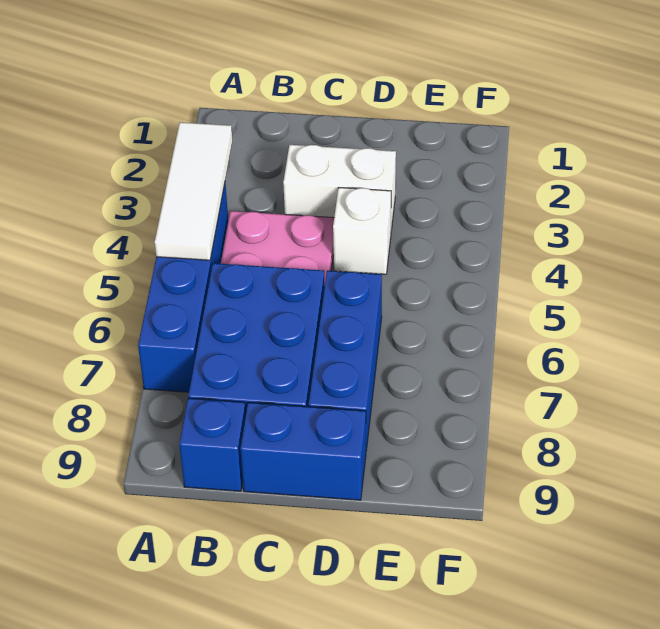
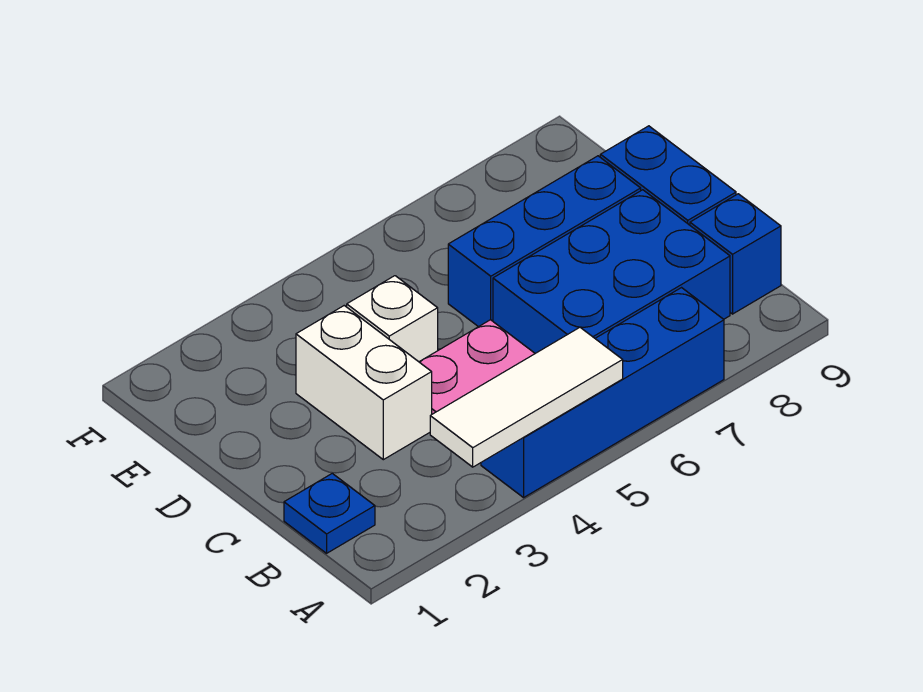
none -> blue 1x1 plate [284,473,375,553]

